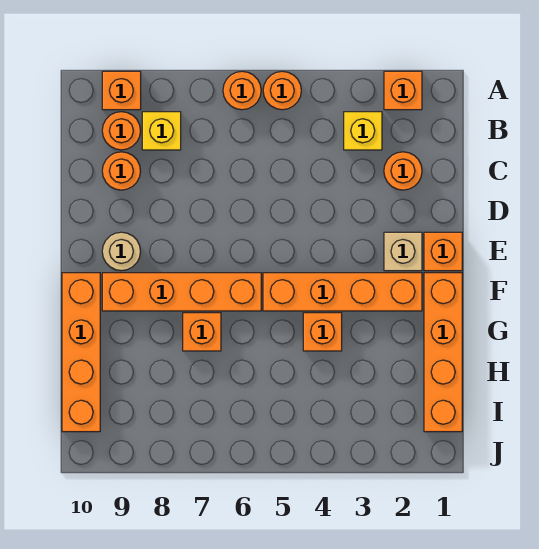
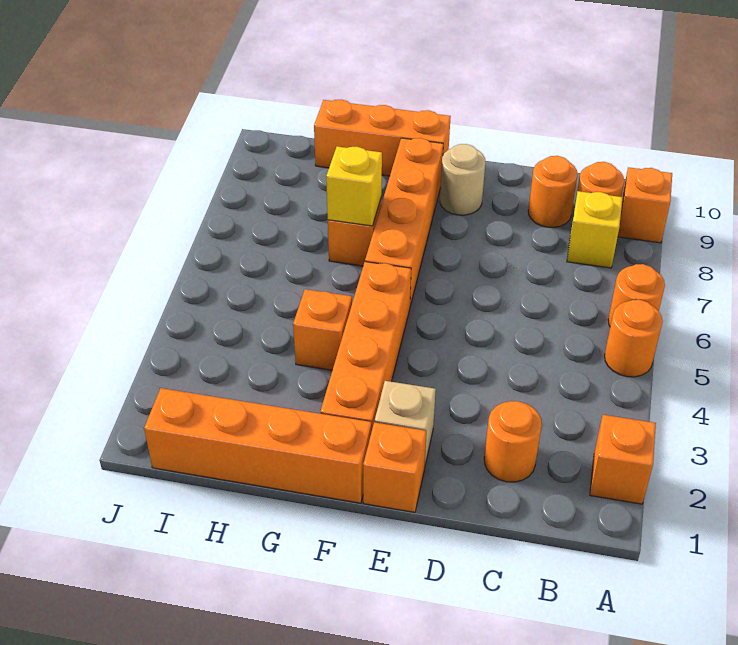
yellow 1x1 brick [344,112,382,150] -> yellow 1x1 brick moved to [326,146,382,226]
orange 1x4 brick [62,273,100,432] -> orange 1x3 brick [314,99,451,176]

